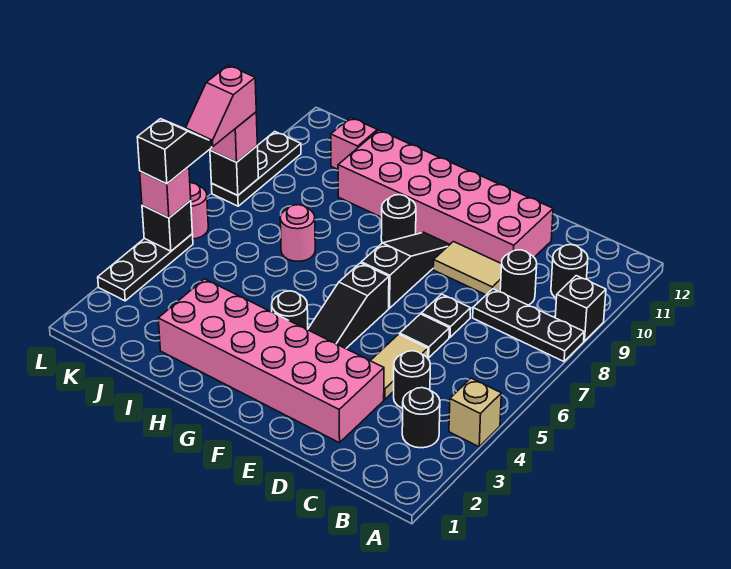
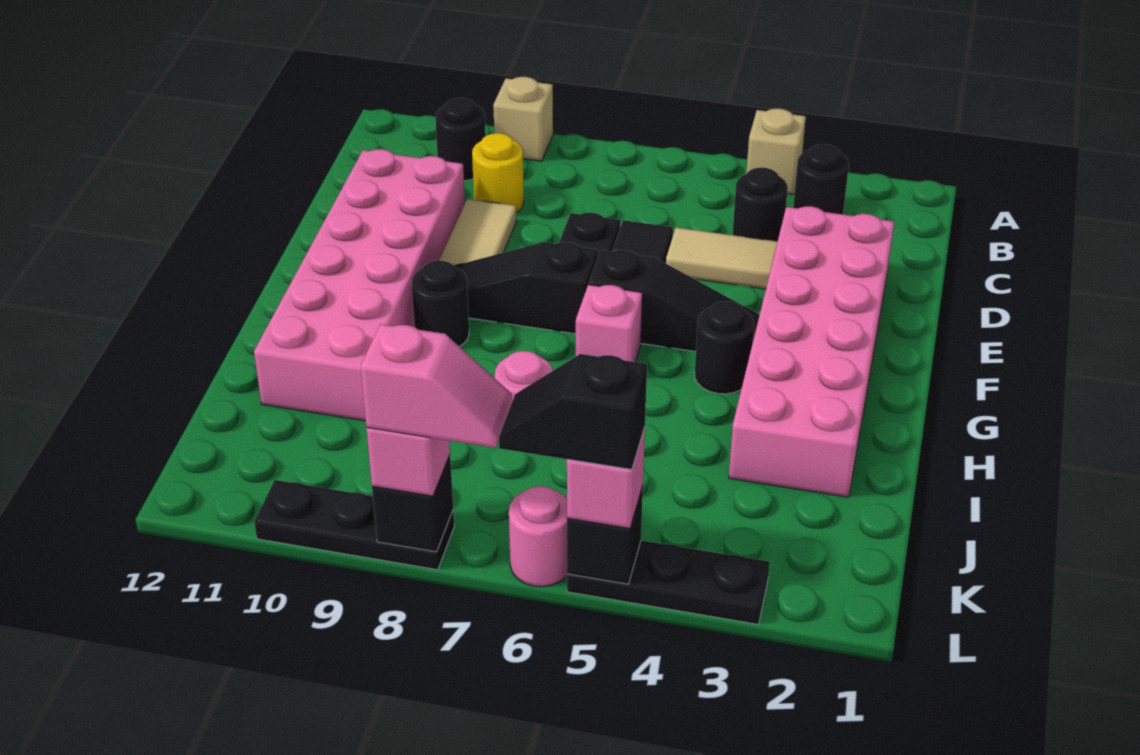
black 1x3 plate [473,289,584,361] -> none
black 1x1 brick [555,276,606,341] -> tan 1x1 brick [493,77,553,161]
black 1x1 round brick [500,250,537,305] -> yellow 1x1 round brick [472,133,524,213]
pink 1x1 brick [331,118,377,169] -> pink 1x1 brick moved to [576,285,642,362]

